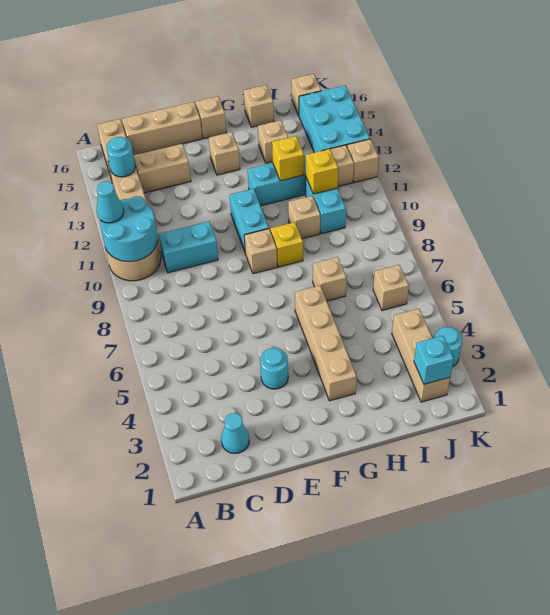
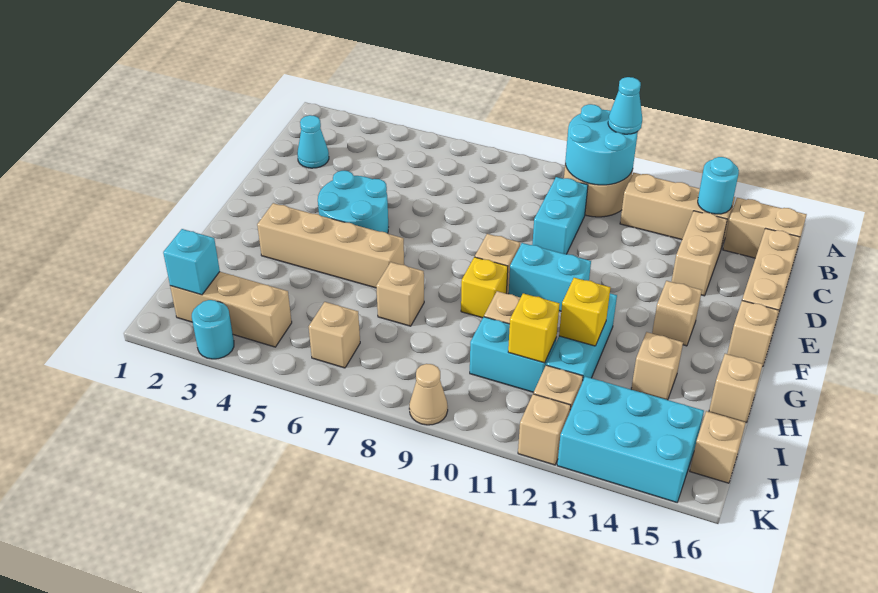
cyan 1x1 round brick [260,348,288,389] -> cyan 2x2 round brick [318,171,388,233]
none -> tan 1x1 cone [409,364,448,425]

